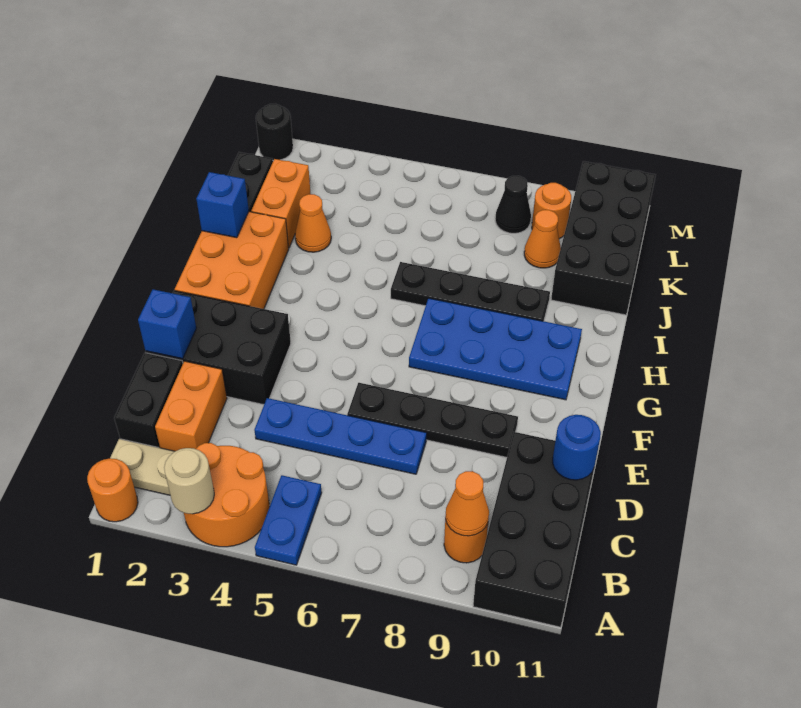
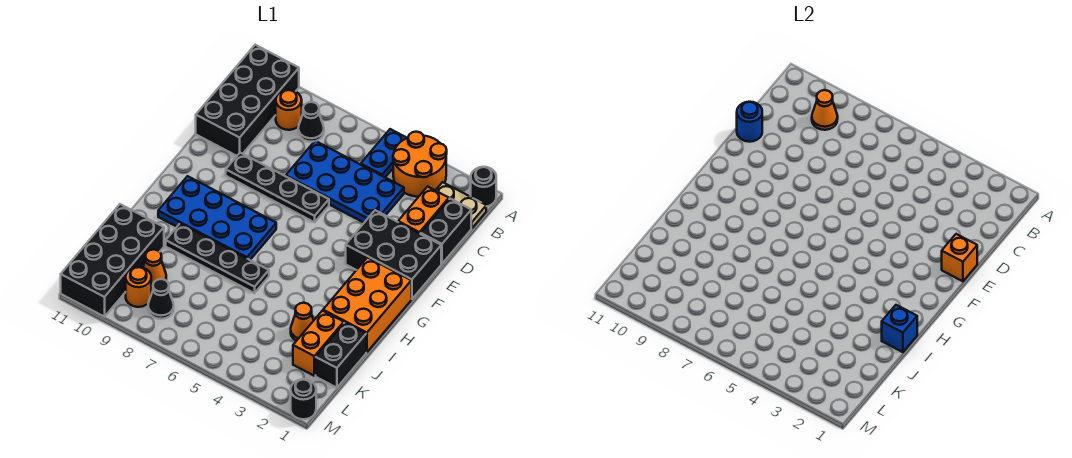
orange 1x1 round brick [87,458,138,522] -> black 1x1 round brick [471,167,496,206]
tan 1x1 round brick [164,448,214,514] -> none
none -> black 1x1 cone [298,102,324,142]
blue 1x4 plate [254,398,426,474] -> blue 2x4 plate [286,141,404,223]
blue 1x1 brick [138,289,196,359] -> orange 1x1 brick [942,234,977,281]

